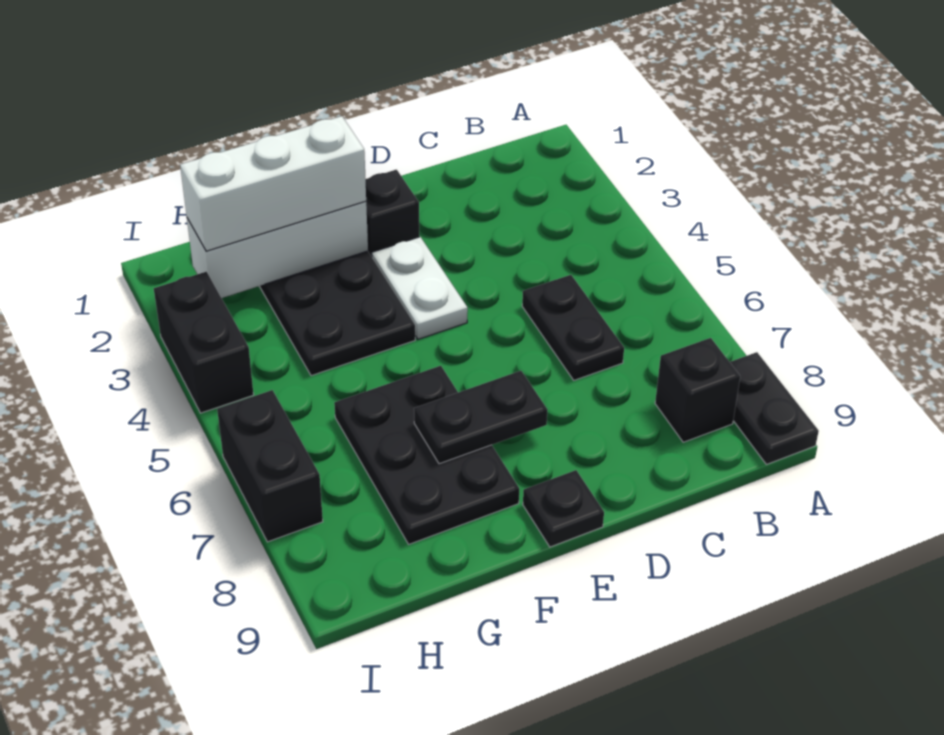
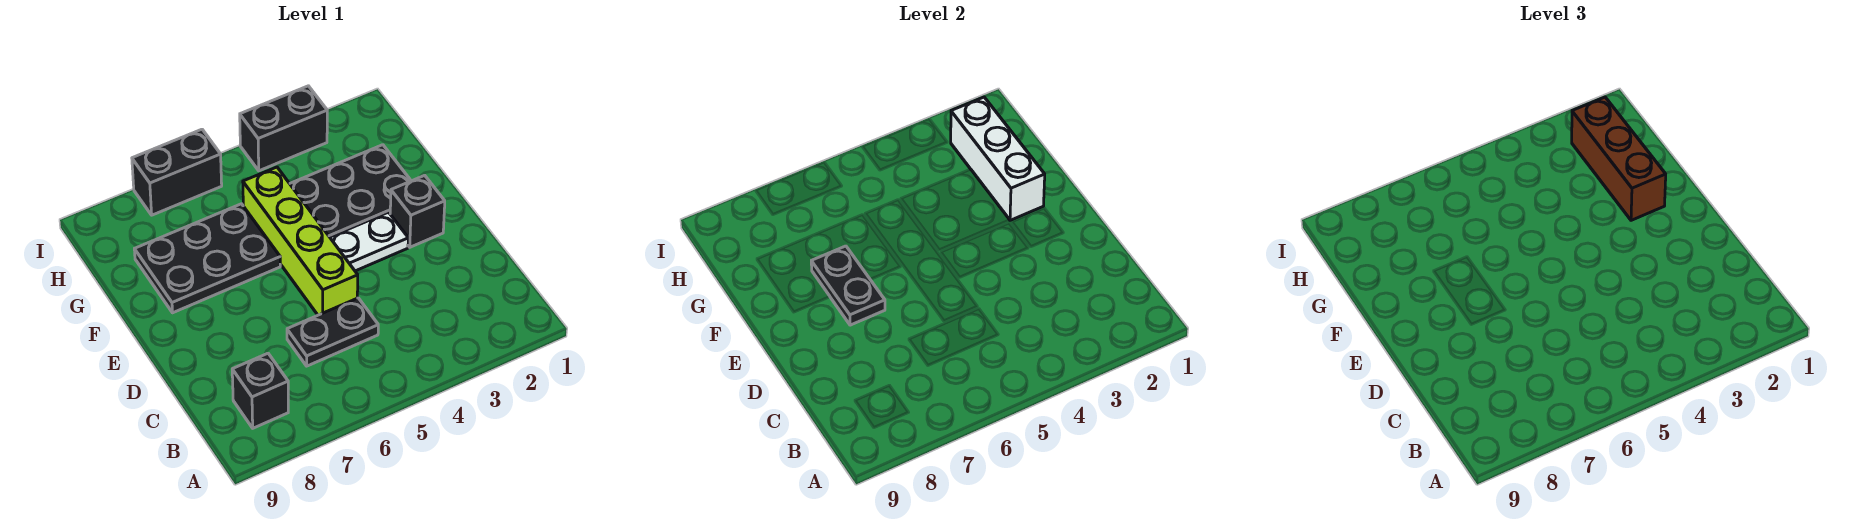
black 1x2 plate [730,352,819,465] -> none
none -> lime 1x4 brick [243,167,358,315]
black 1x1 plate [523,470,604,547] -> none
white 1x3 brick [180,116,366,251] -> brown 1x3 brick [1572,97,1666,220]

